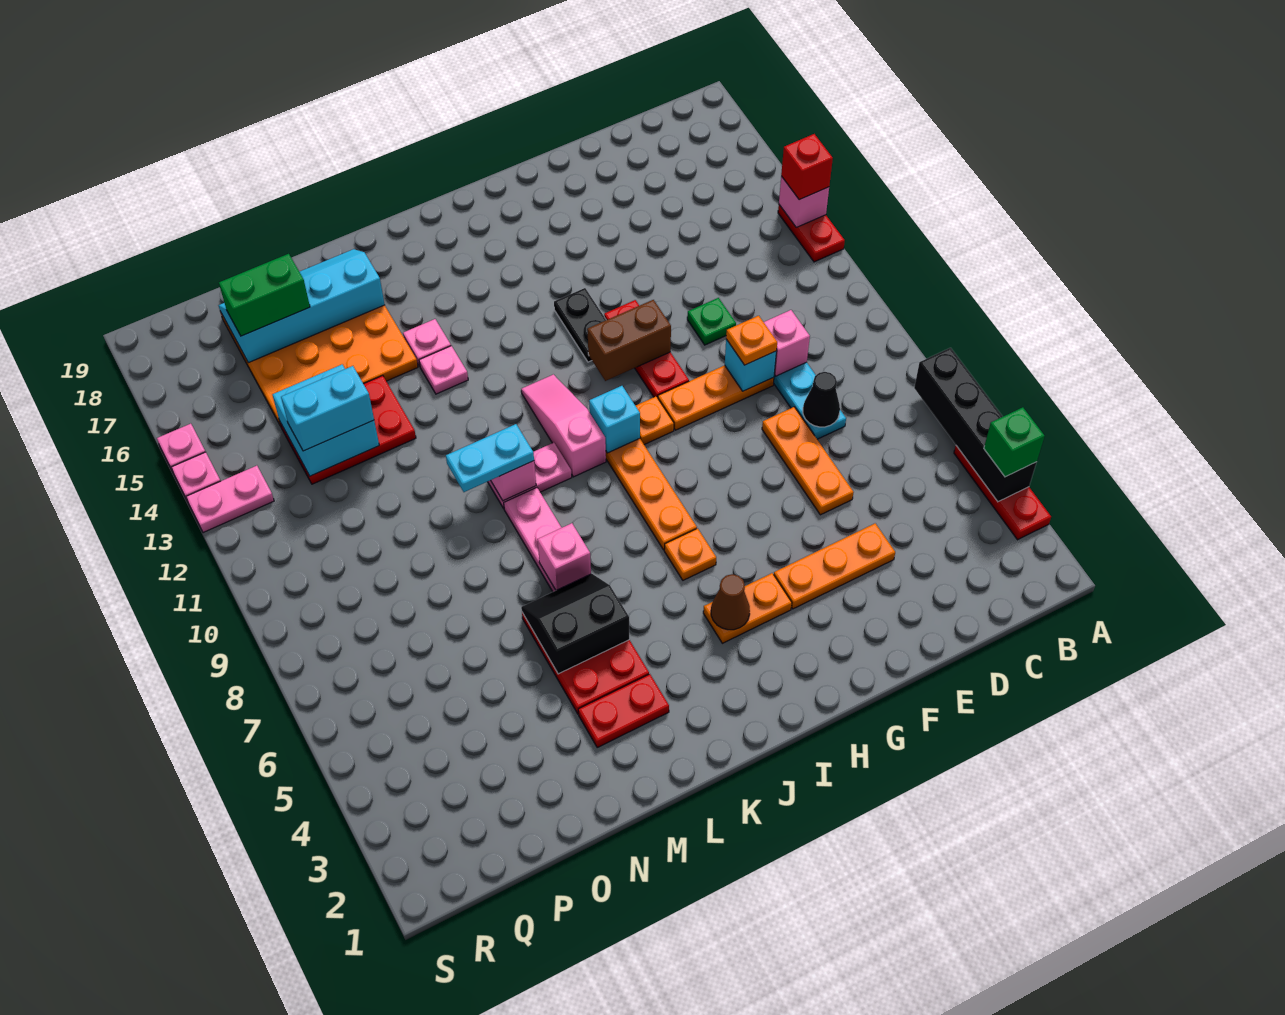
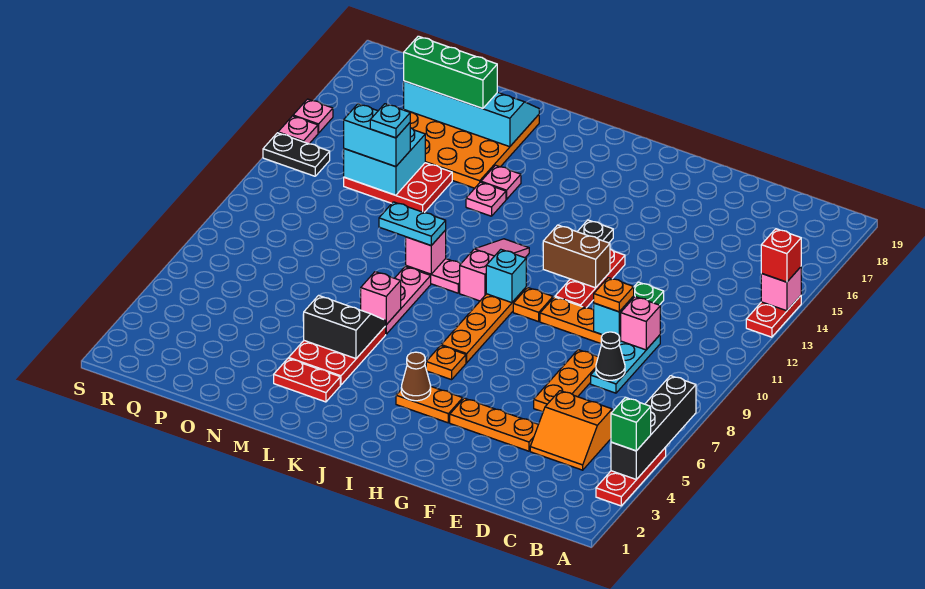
none -> orange 2x2 slope [530,391,612,470]
none -> cyan 1x1 plate [370,104,410,138]
green 1x2 brick [219,254,310,336] -> green 1x3 brick [404,36,497,109]
pink 1x2 plate [186,466,274,533] -> black 1x2 plate [263,133,330,176]

